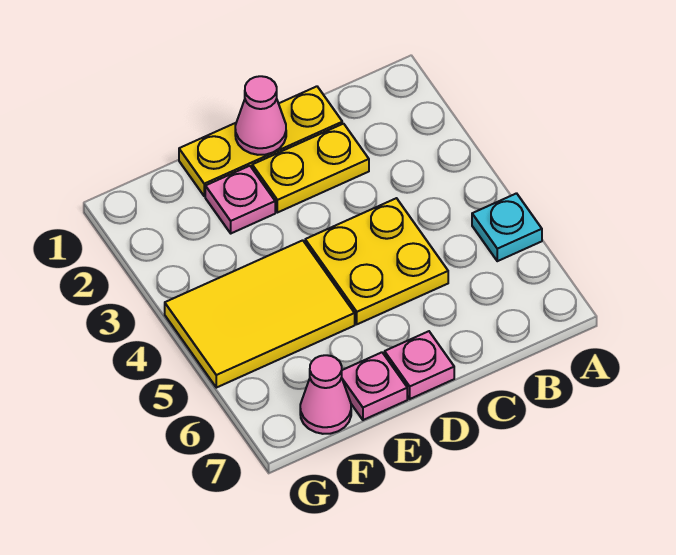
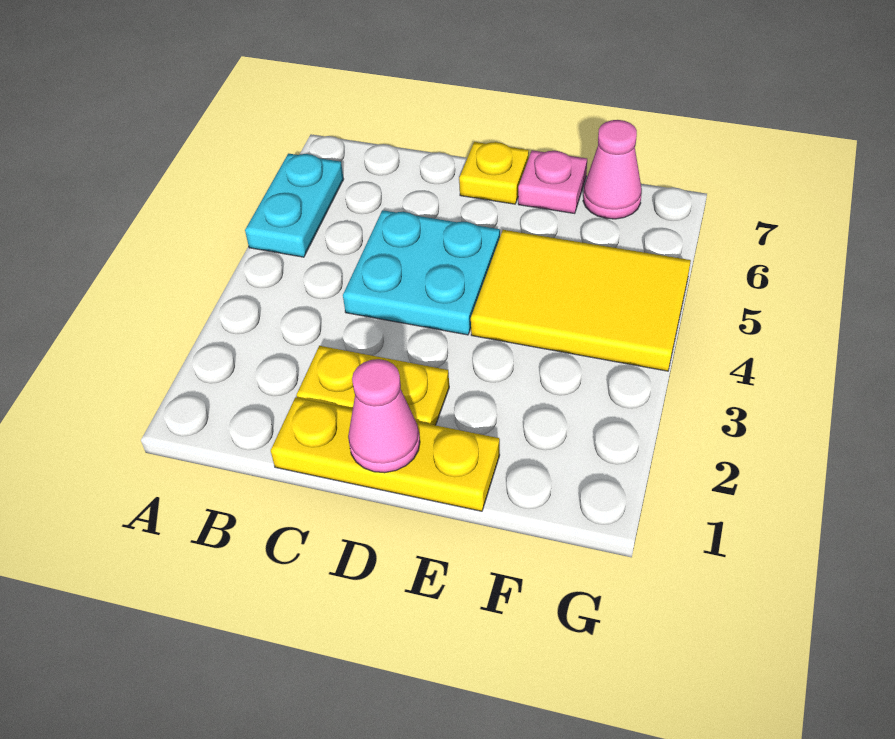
cyan 1x1 plate [472,193,542,261] -> cyan 1x2 plate [245,154,344,257]
yellow 2x2 plate [305,198,448,324] -> cyan 2x2 plate [343,210,500,335]
pink 1x1 plate [385,331,454,399] -> yellow 1x1 plate [459,142,529,204]
pink 1x1 plate [205,166,275,233] -> none

